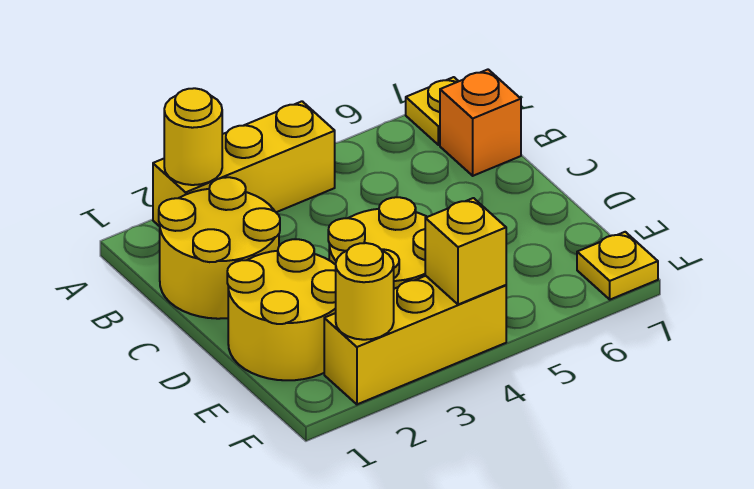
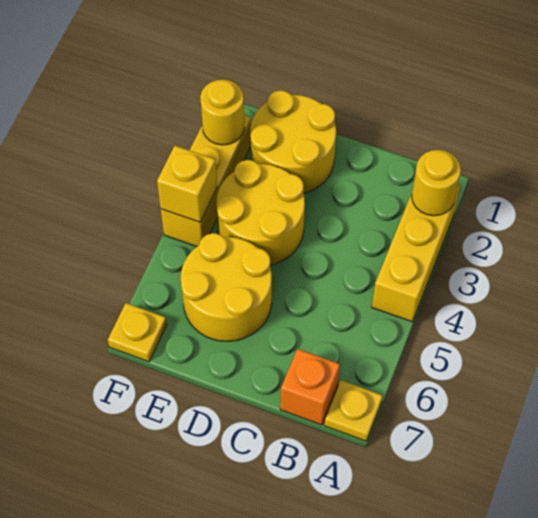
yellow 2x2 round brick [159,177,280,319] -> yellow 2x2 round brick moved to [181,233,272,341]

